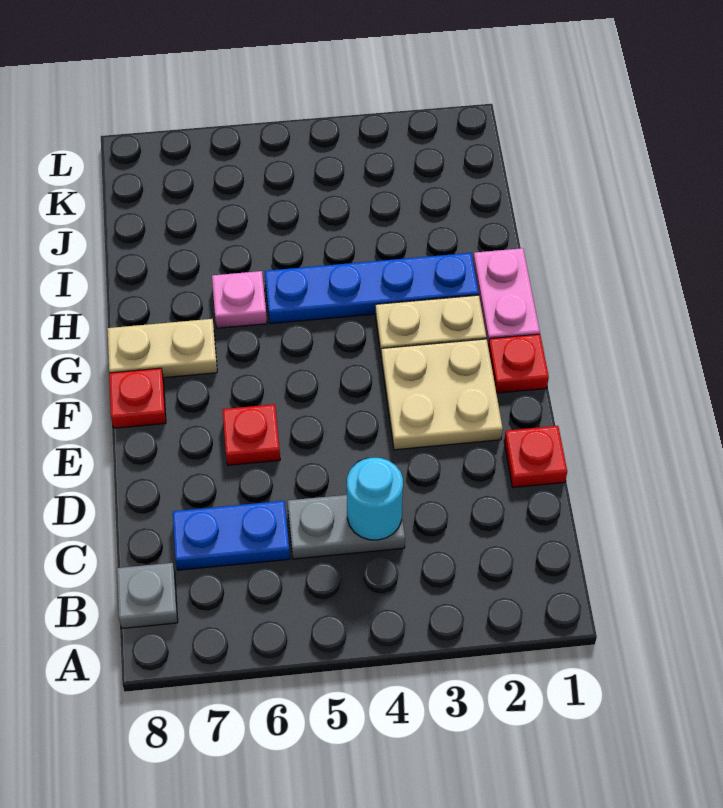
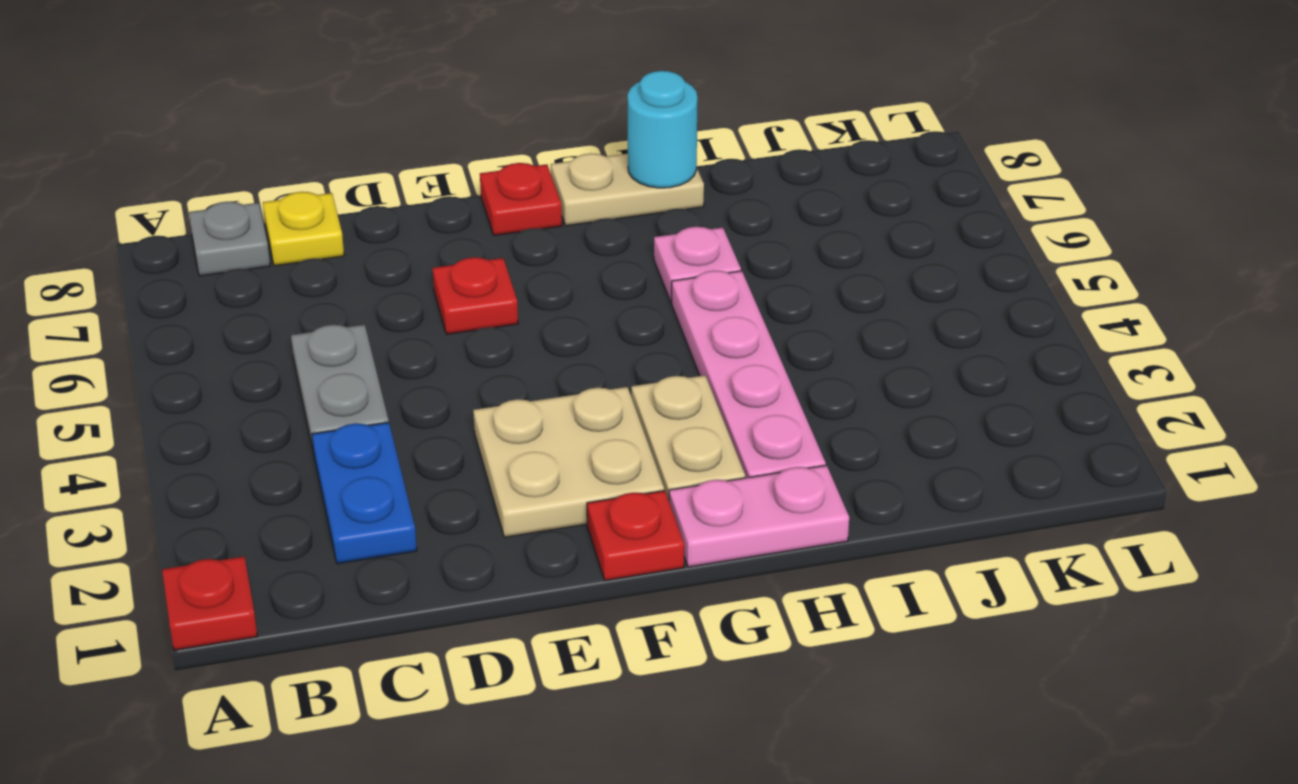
cyan 1x1 round brick [347,458,403,540] -> cyan 1x1 round brick moved to [627,71,698,188]
blue 1x2 plate [173,501,290,570] -> blue 1x2 plate moved to [312,422,417,564]
none -> yellow 1x1 plate [263,192,344,266]
red 1x1 plate [504,426,567,487] -> red 1x1 plate moved to [162,556,257,650]
tan 1x2 plate [107,319,217,378] -> tan 1x2 plate turned to [551,153,704,226]
blue 1x4 plate [265,253,479,324] -> pink 1x4 plate [672,270,826,478]

